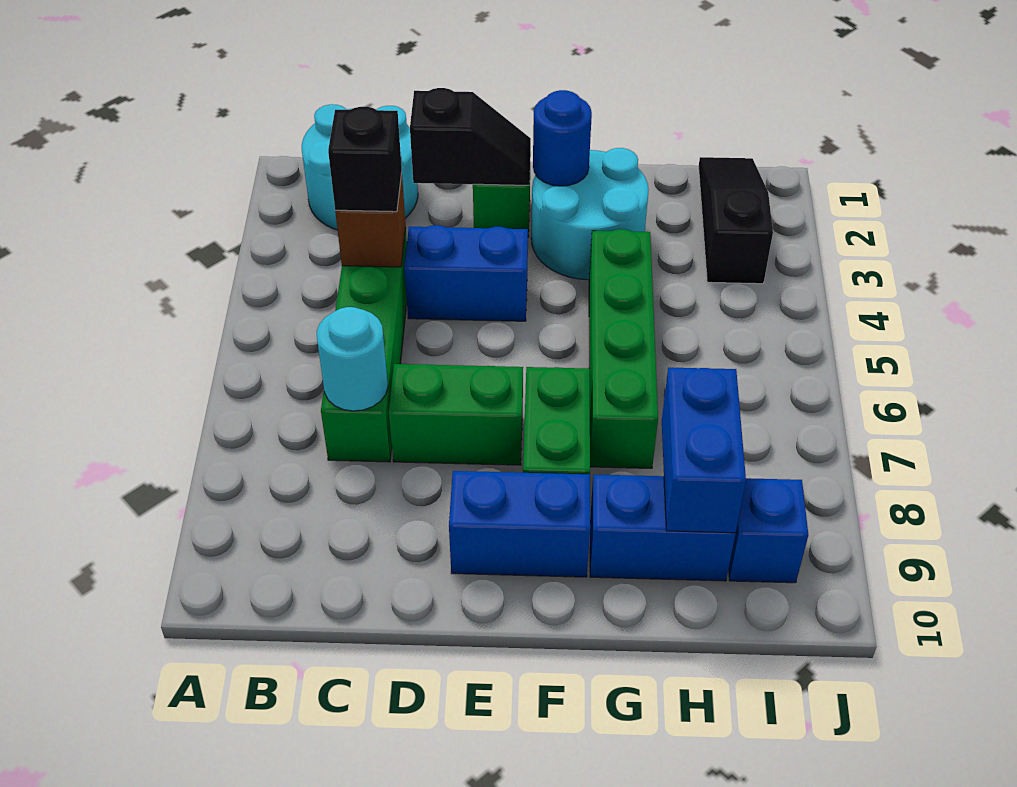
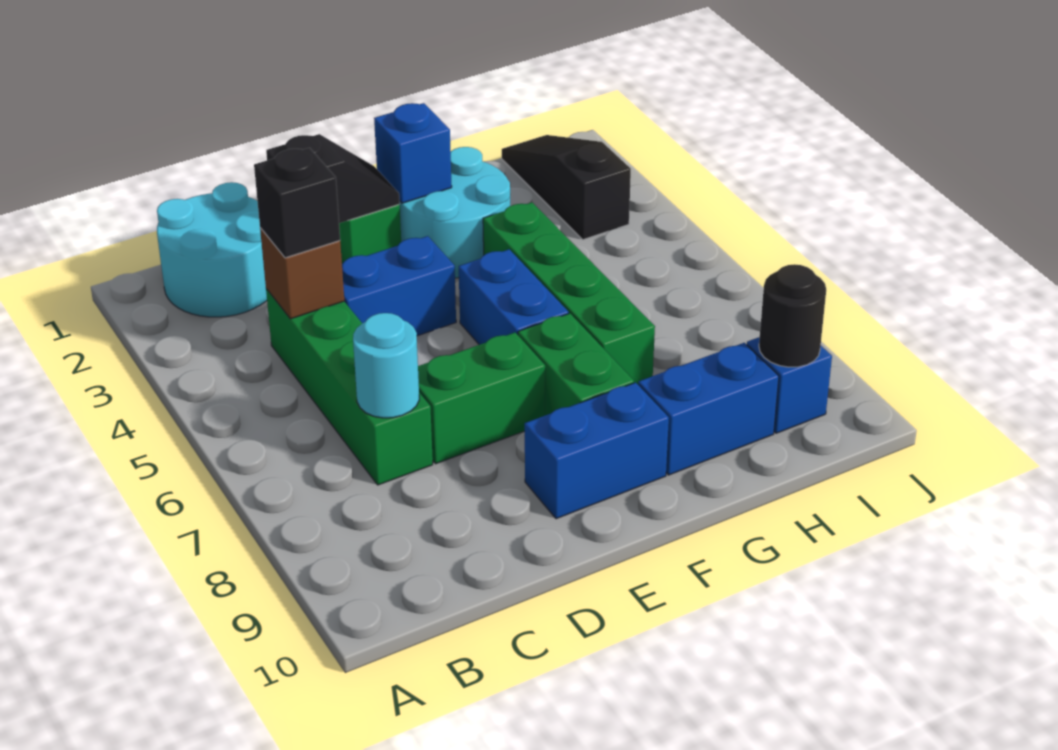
blue 1x1 round brick [533,90,592,186] -> blue 1x1 brick [374,103,452,203]
blue 1x2 brick [662,368,746,533] -> blue 1x2 brick moved to [459,249,569,345]
none -> black 1x1 round brick [759,264,826,367]

